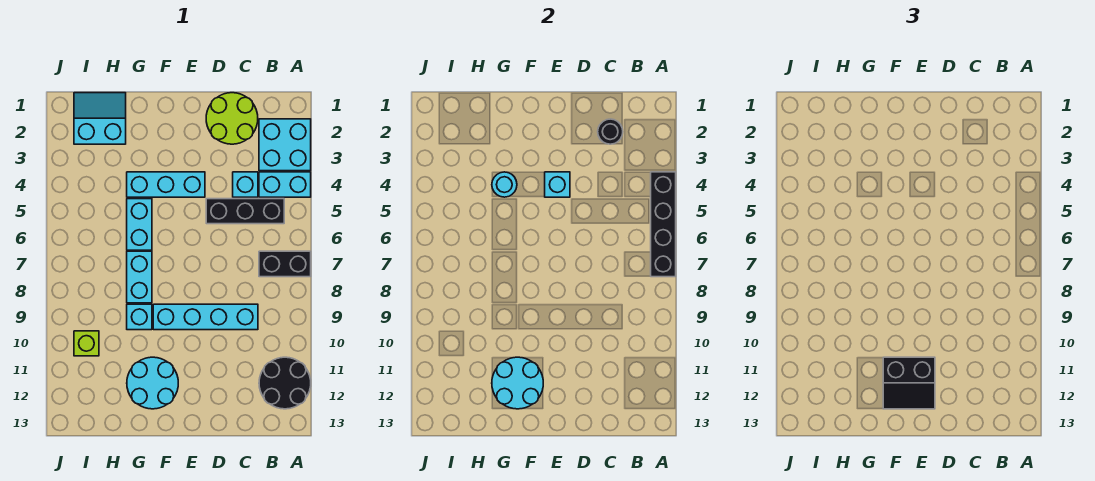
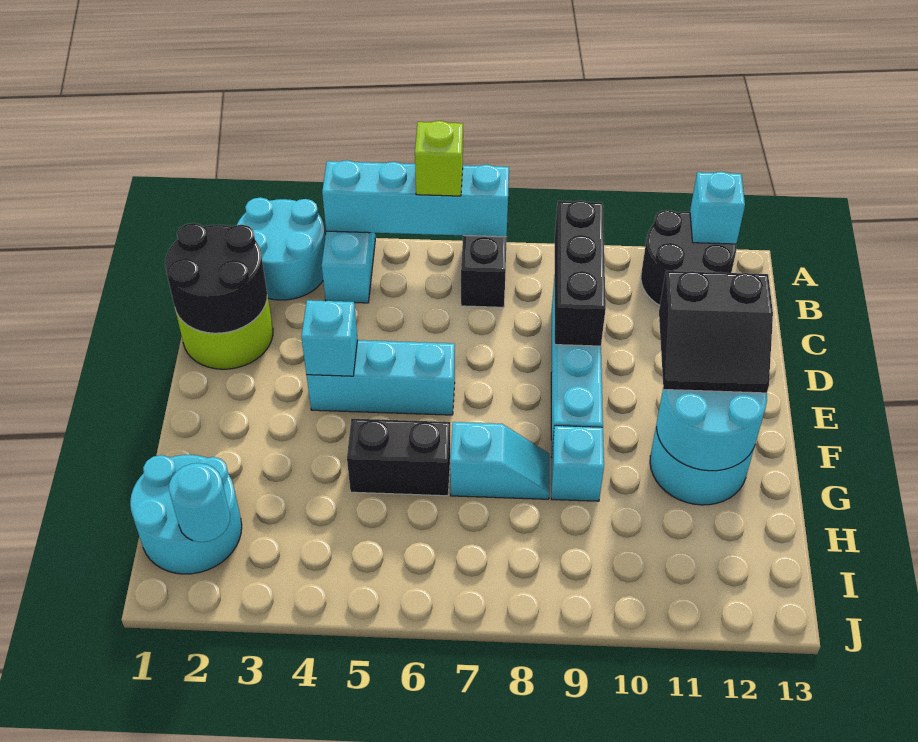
cyan 2x2 brick [259,119,311,171] -> cyan 2x2 round brick [237,197,325,300]
black 1x4 brick [651,172,676,277] -> cyan 1x4 brick [322,160,509,237]
black 1x3 brick [206,199,284,224] -> black 1x3 brick moved to [555,201,606,346]
black 1x1 round brick [598,119,623,144] -> black 2x2 round brick [165,223,267,333]
cyan 1x1 brick [233,172,258,197] -> cyan 1x1 brick moved to [690,172,745,244]
cyan 1x3 brick [127,172,205,197] -> cyan 1x3 brick turned to [307,340,455,415]
black 2x2 slope [883,357,935,409] -> black 2x2 slope turned to [659,271,773,393]
cyan 1x1 round brick [492,172,517,197] -> cyan 1x1 round brick moved to [169,463,230,542]
cyan 1x2 brick [127,199,152,250] -> black 1x2 brick [347,419,450,496]
cyan 1x2 brick [127,251,152,303] -> cyan 1x2 slope [450,422,549,499]
cyan 2x2 slope [74,93,126,144] -> cyan 2x2 round brick [130,455,242,574]
lime 1x1 brick [74,331,99,356] -> lime 1x1 brick moved to [415,121,463,196]

